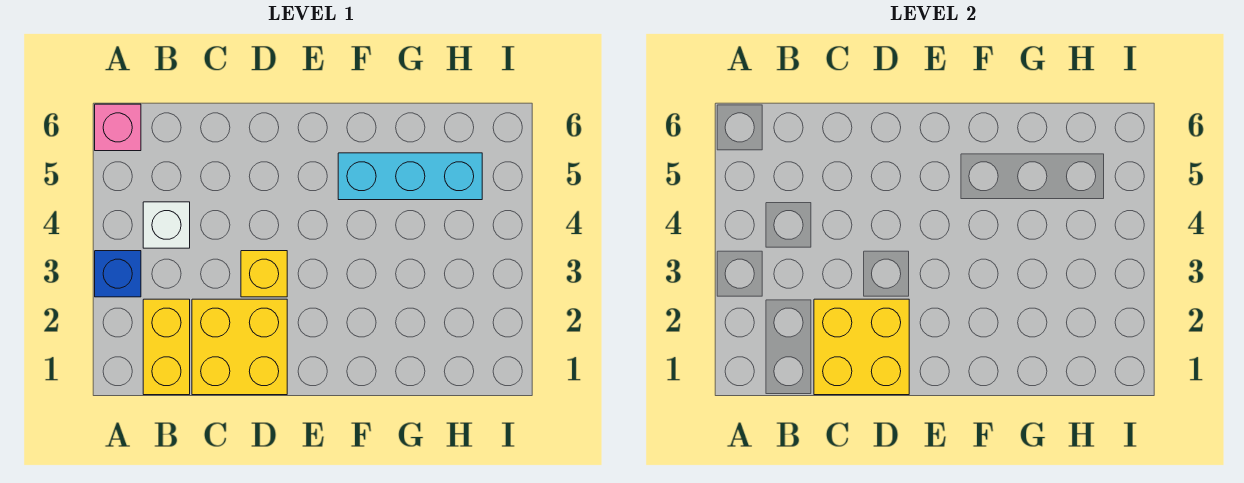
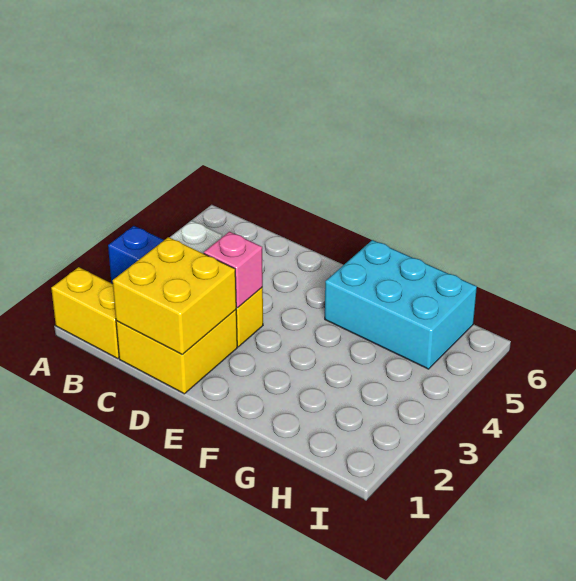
pink 1x1 brick [95,104,141,151] -> pink 1x1 brick moved to [204,232,263,308]
yellow 1x2 brick [143,299,190,395] -> yellow 1x2 brick turned to [51,267,119,358]
cyan 1x3 brick [338,153,482,200] -> cyan 2x3 brick [325,240,477,369]

